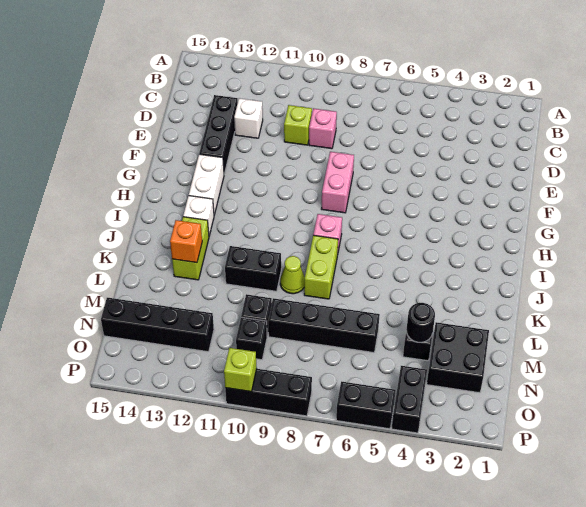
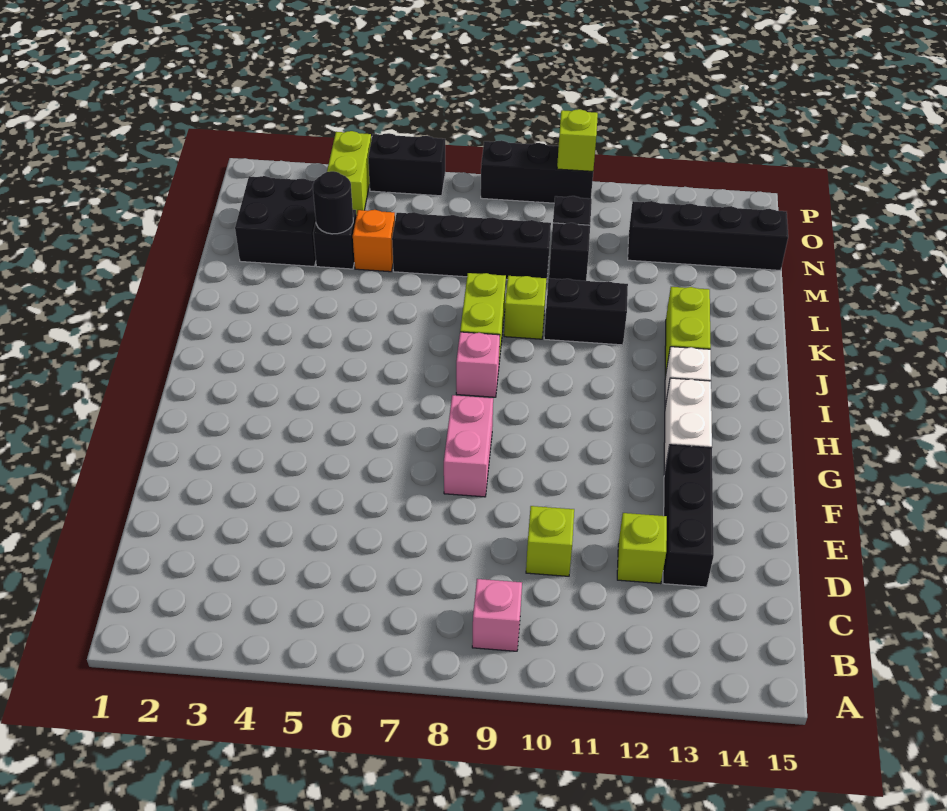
pink 1x1 brick [309,108,337,149] -> pink 1x1 brick moved to [472,579,522,651]
white 1x1 brick [234,98,263,138] -> lime 1x1 brick [617,513,667,584]
lime 1x1 cone [280,256,305,294] -> lime 1x1 brick [504,276,546,339]
orange 1x1 brick [170,220,202,263] -> orange 1x1 brick moved to [353,210,395,272]
black 1x2 brick [392,366,427,433] -> lime 1x2 brick [327,131,371,215]

